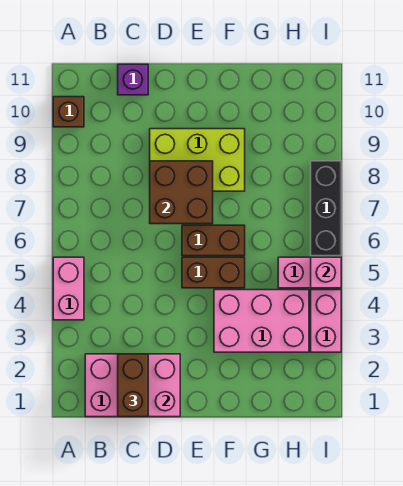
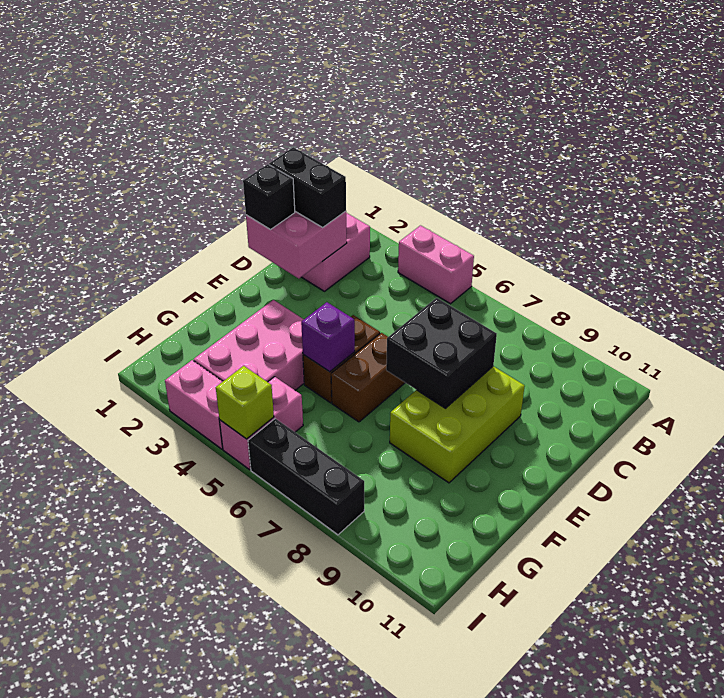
brown 1x1 brick [53,97,84,127] -> none
brown 1x2 brick [118,354,148,417] -> black 1x2 brick [269,147,346,227]
purple 1x1 brick [118,64,148,95] -> purple 1x1 brick moved to [301,302,355,372]
none -> black 1x1 brick [243,164,295,230]
brown 2x2 brick [150,161,213,224] -> black 2x2 brick [386,298,497,408]
pink 1x1 brick [311,257,341,288] -> lime 1x1 brick [216,366,274,439]

